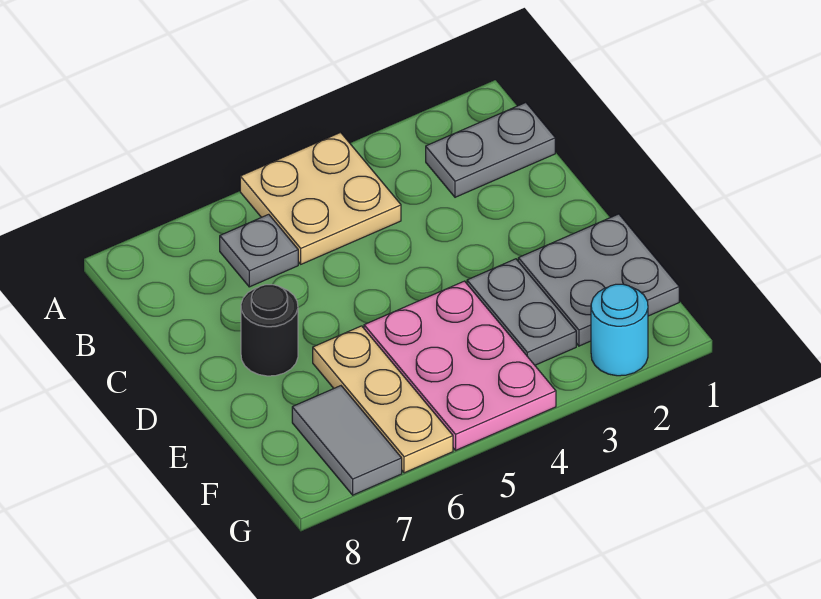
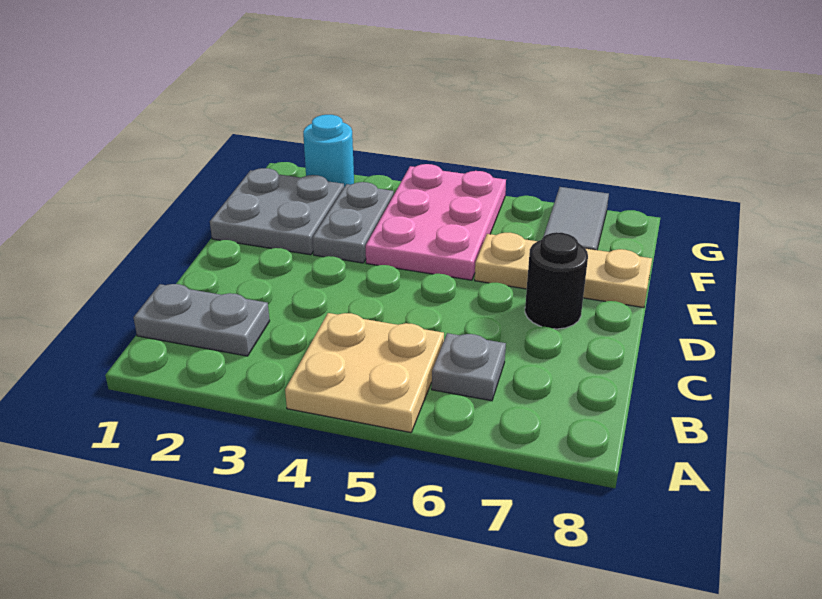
tan 1x3 plate [313,326,453,473] -> tan 1x3 plate turned to [475,233,652,308]

